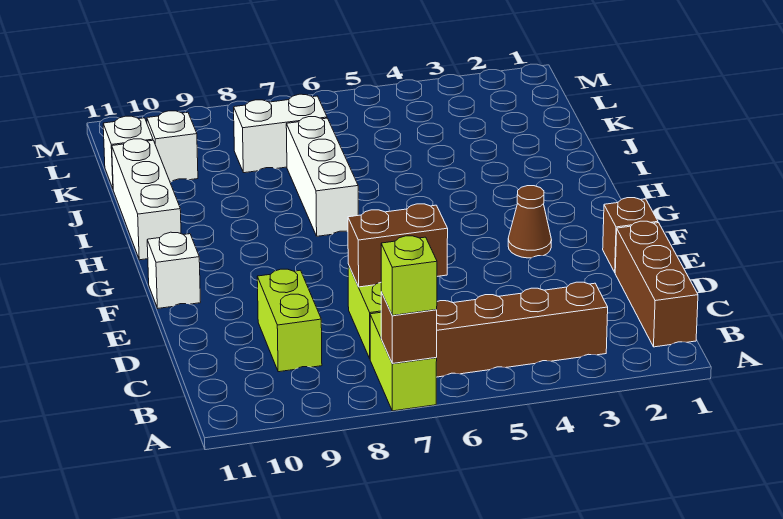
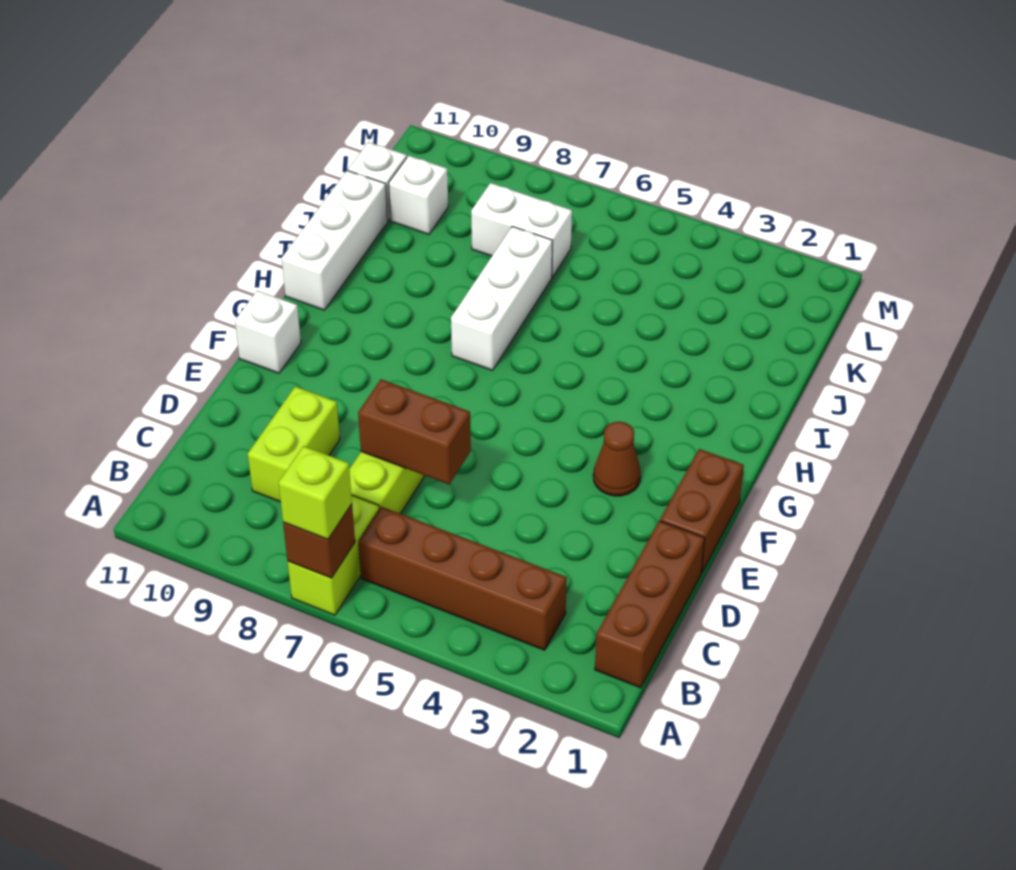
brown 1x1 brick [603,198,658,272] -> brown 1x2 brick [660,449,744,573]

